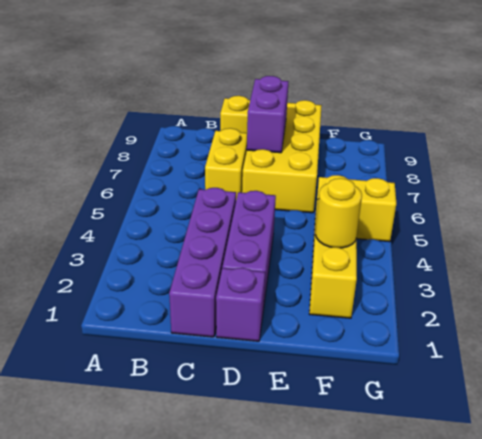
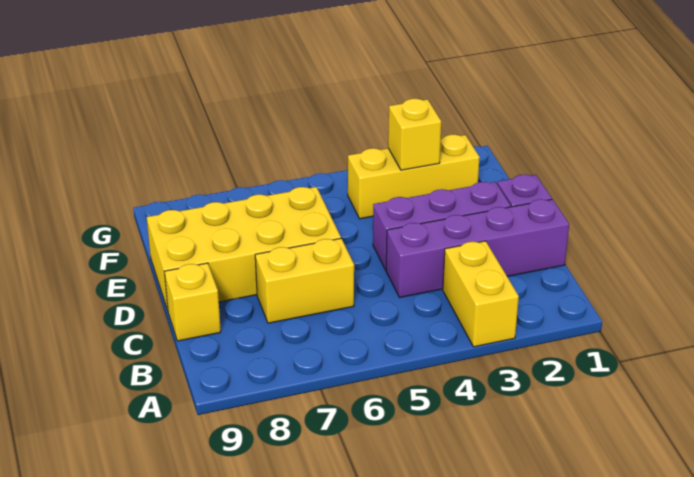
purple 1x2 brick [247,76,288,153] -> none
yellow 1x1 round brick [316,178,362,248] -> yellow 1x1 brick [388,99,441,170]
yellow 1x2 brick [314,175,396,242] -> yellow 1x2 brick moved to [443,241,519,347]

